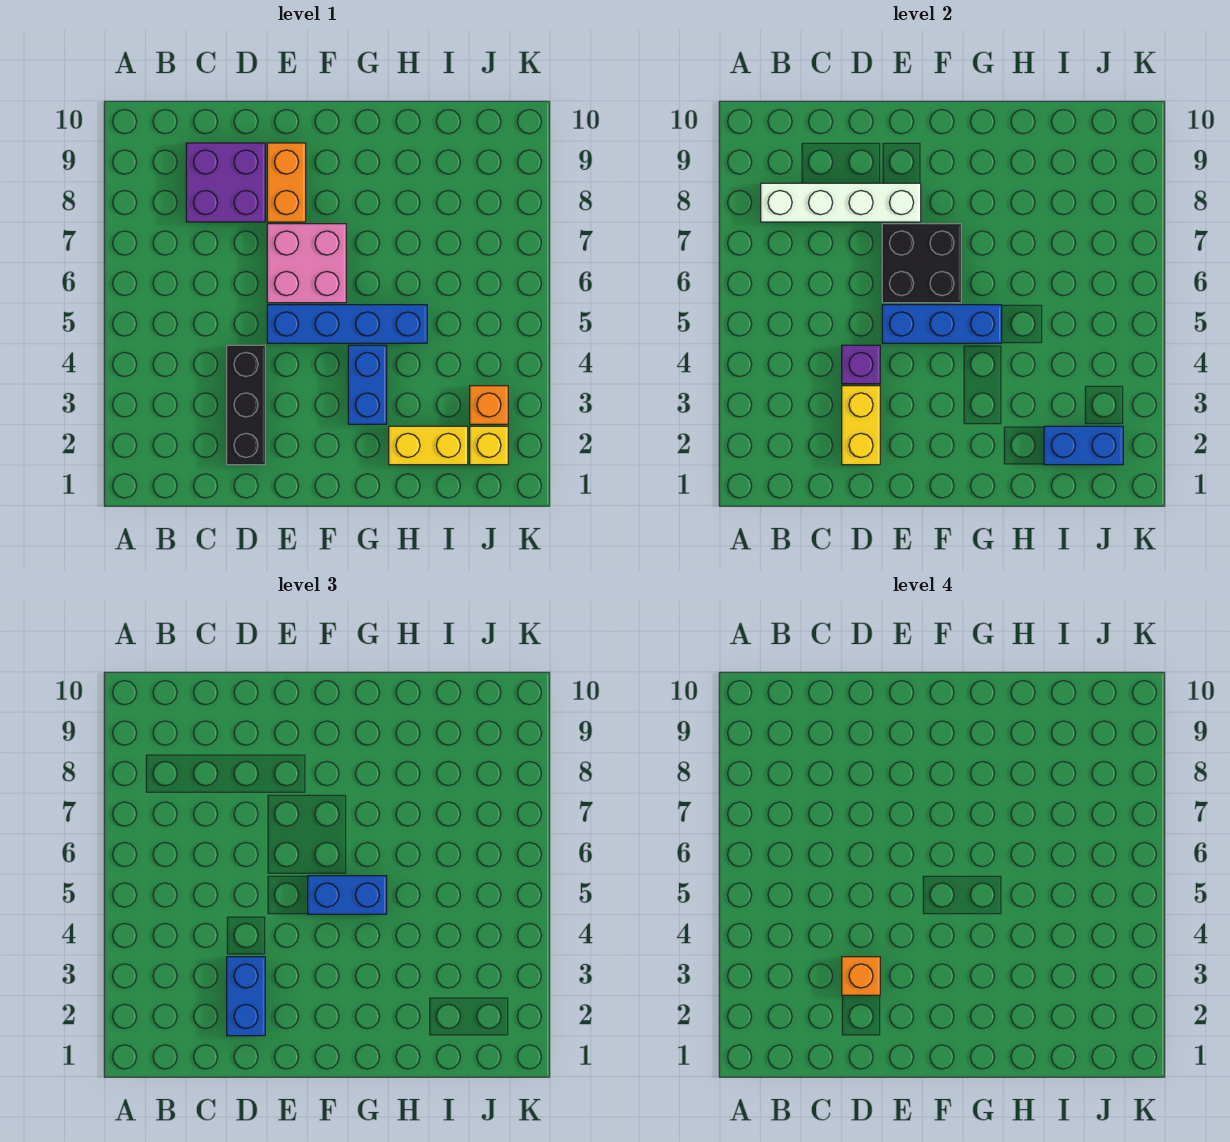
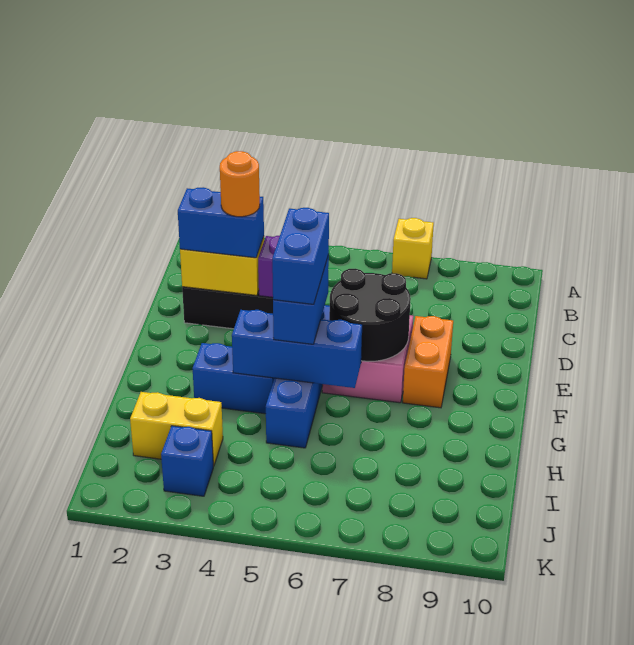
white 1x4 brick [761,183,921,222] -> none
purple 2x2 brick [186,143,265,222] -> none
orange 1x1 brick [842,957,880,995] -> orange 1x1 round brick [220,151,260,217]
blue 1x3 brick [882,305,1002,343] -> blue 1x3 brick turned to [232,310,362,388]
black 2x2 brick [882,224,961,303] -> black 2x2 round brick [329,269,411,361]
orange 1x2 brick [267,143,306,222] -> orange 1x2 brick turned to [403,316,453,408]
yellow 1x2 brick [389,426,468,465] -> yellow 1x2 brick turned to [130,392,223,466]
blue 1x2 brick [1044,426,1123,465] -> blue 1x2 brick moved to [272,208,329,304]
yellow 1x1 brick [470,426,508,465] -> yellow 1x1 brick moved to [392,218,434,279]
orange 1x1 brick [470,386,508,424] -> blue 1x1 brick [161,426,213,496]

